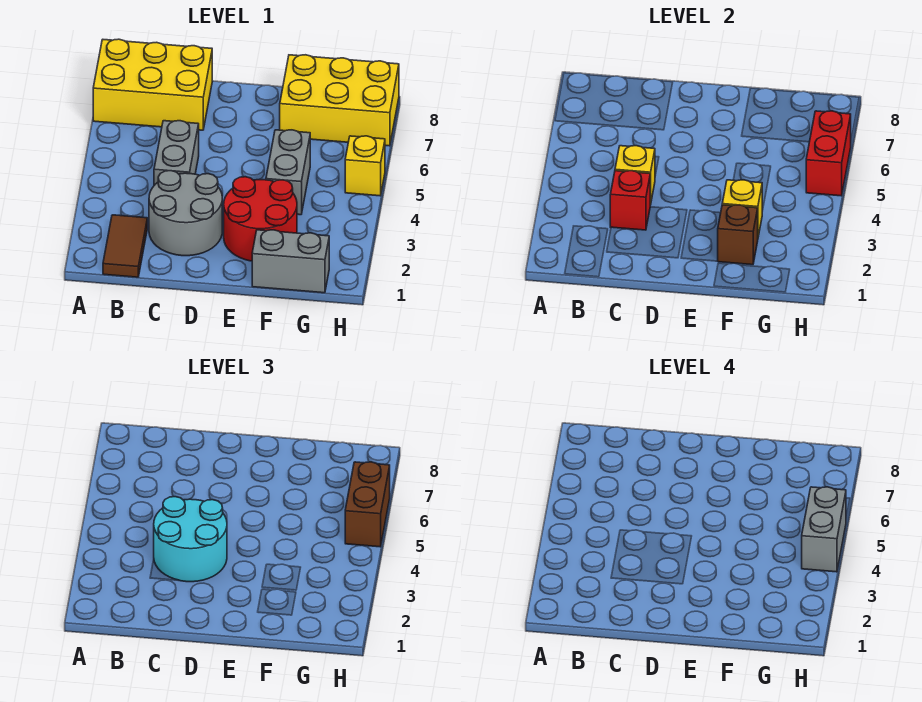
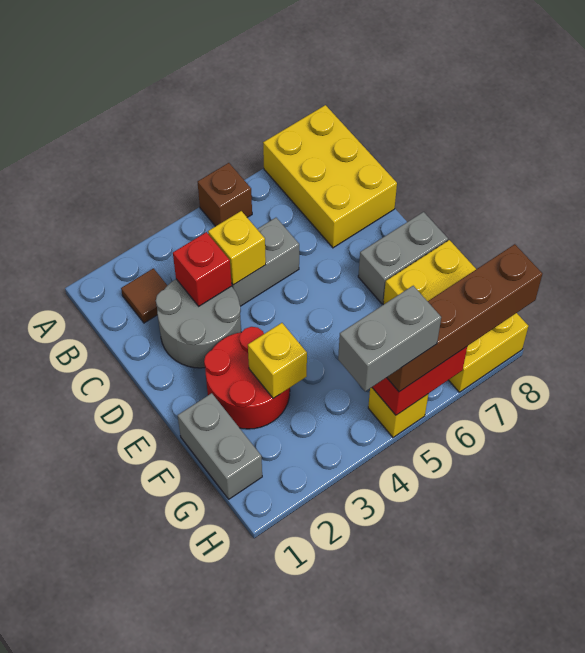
brown 1x2 tile [103,215,147,277] -> brown 1x1 tile [121,268,167,323]
cyan 2x2 round brick [154,497,227,582] -> none
brown 1x1 brick [718,205,758,265] -> brown 1x1 brick moved to [198,163,252,226]
grey 1x2 brick [266,130,310,215] -> grey 1x2 brick moved to [358,212,448,304]
brown 1x2 brick [345,462,390,547] -> brown 1x4 brick [387,244,543,392]

